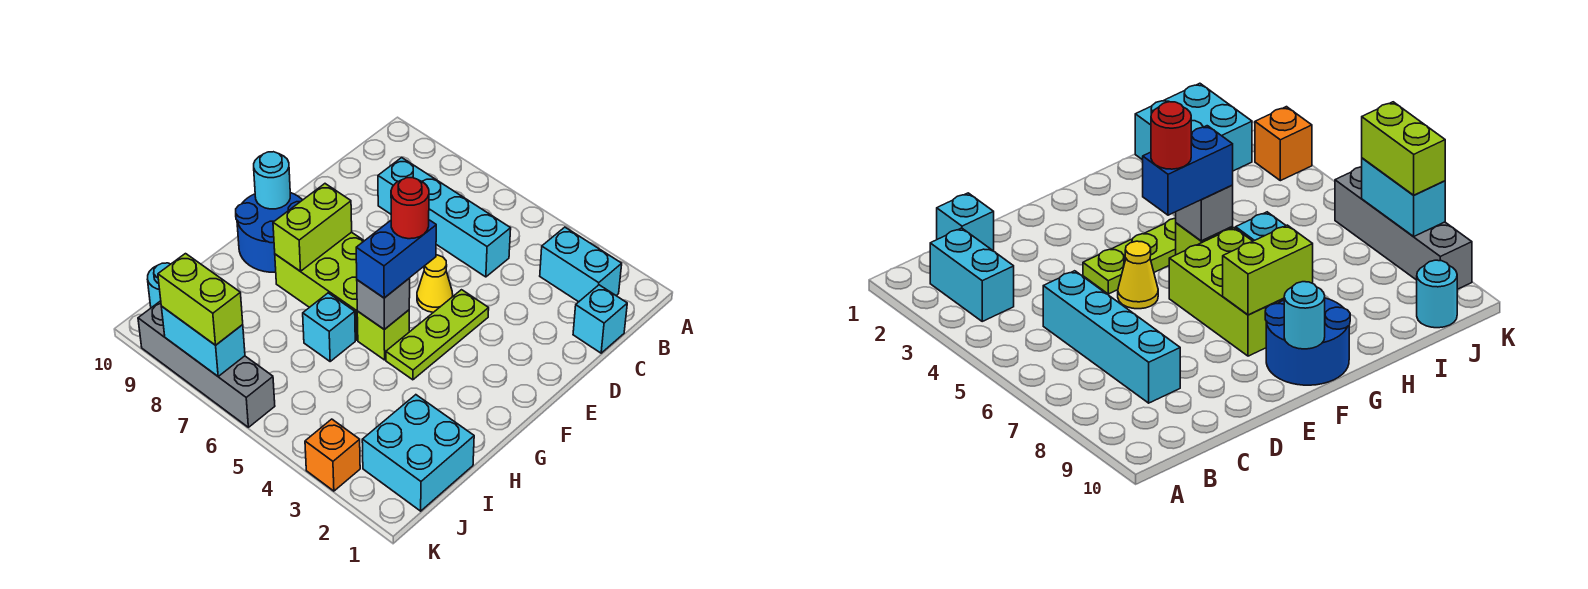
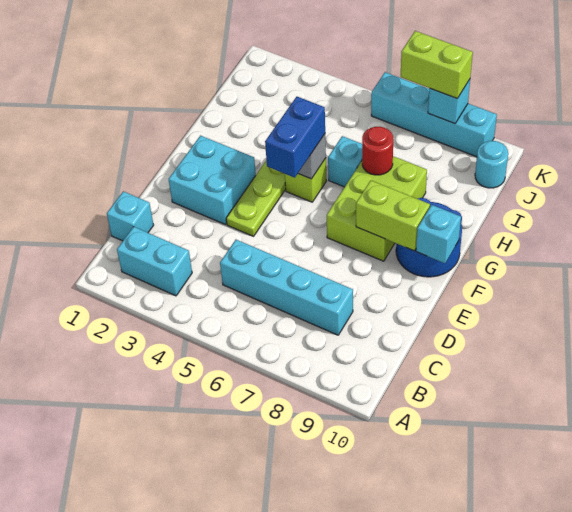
yellow 1x1 cone [417,255,453,312] -> none
red 1x1 round brick [391,178,429,239] -> red 1x1 round brick moved to [362,127,393,175]
lime 2x3 brick [275,232,364,340] -> lime 2x3 brick turned to [327,156,427,261]
lime 1x2 brick [273,184,352,271] -> lime 1x2 brick turned to [356,181,430,251]
cyan 1x1 round brick [254,152,290,209] -> cyan 1x1 brick [416,205,461,263]
cyan 2x2 brick [362,395,474,511] -> cyan 2x2 brick moved to [169,136,256,225]
orange 1x1 brick [305,419,360,491] -> none
grey 1x4 brick [138,301,275,427] -> cyan 1x4 brick [371,72,497,157]
cyan 1x2 brick [161,306,245,376] -> cyan 1x1 brick [428,79,470,123]

